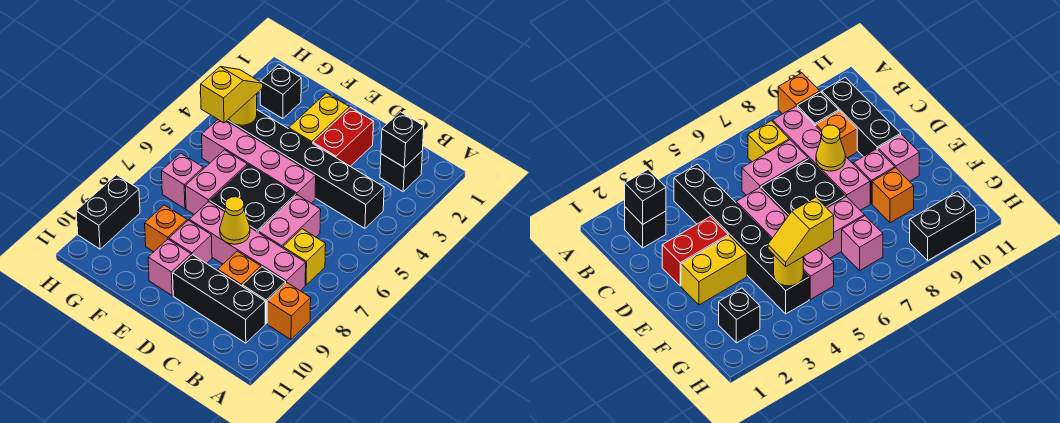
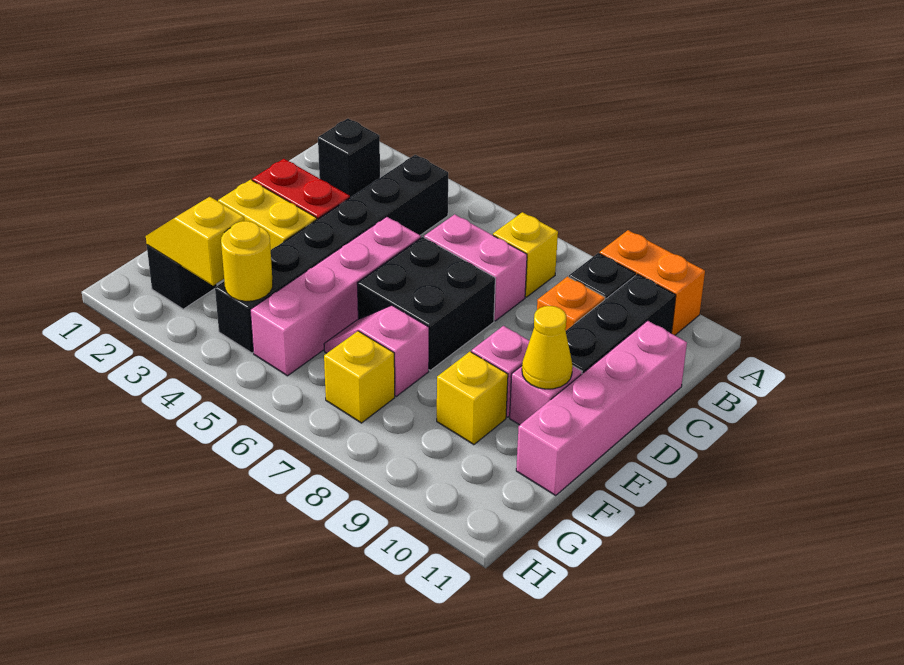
orange 1x1 brick [267,283,311,339] -> orange 1x2 brick [600,230,705,335]
black 1x1 brick [381,112,424,168] -> none
pink 1x4 brick [189,202,306,291] -> pink 1x4 brick moved to [516,321,687,495]
yellow 1x1 cone [220,197,250,244] -> yellow 1x1 cone moved to [522,306,573,389]
pink 1x2 brick [185,150,247,214] -> pink 1x2 slope [324,305,429,396]
orange 1x1 brick [145,205,187,252] -> yellow 1x1 brick [437,352,508,445]
yellow 1x2 slope [201,67,263,123] -> yellow 1x2 slope moved to [146,197,244,286]
pink 1x1 brick [162,153,203,209] -> yellow 1x1 brick [324,331,395,423]
black 1x2 brick [76,175,140,249] -> none

